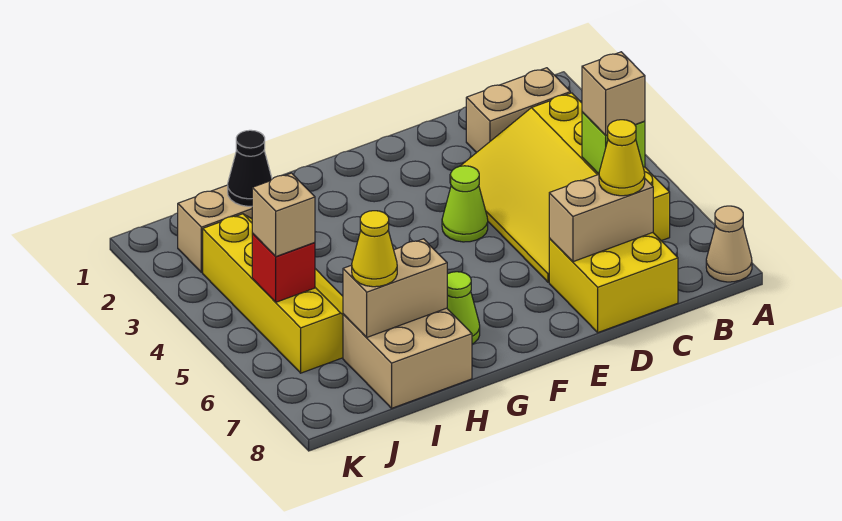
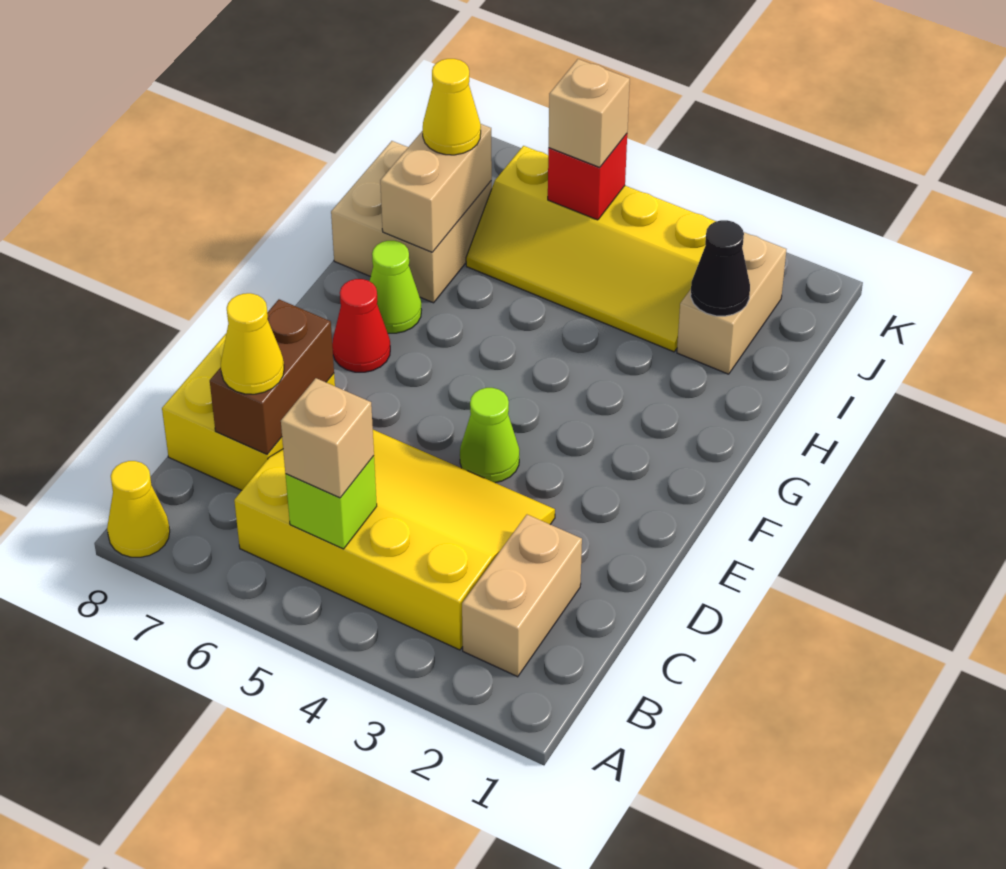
tan 1x1 cone [706,206,752,282] -> yellow 1x1 cone [107,461,170,557]
tan 1x2 brick [549,174,653,262] -> brown 1x2 brick [210,299,334,454]
none -> red 1x1 cone [332,279,390,372]

